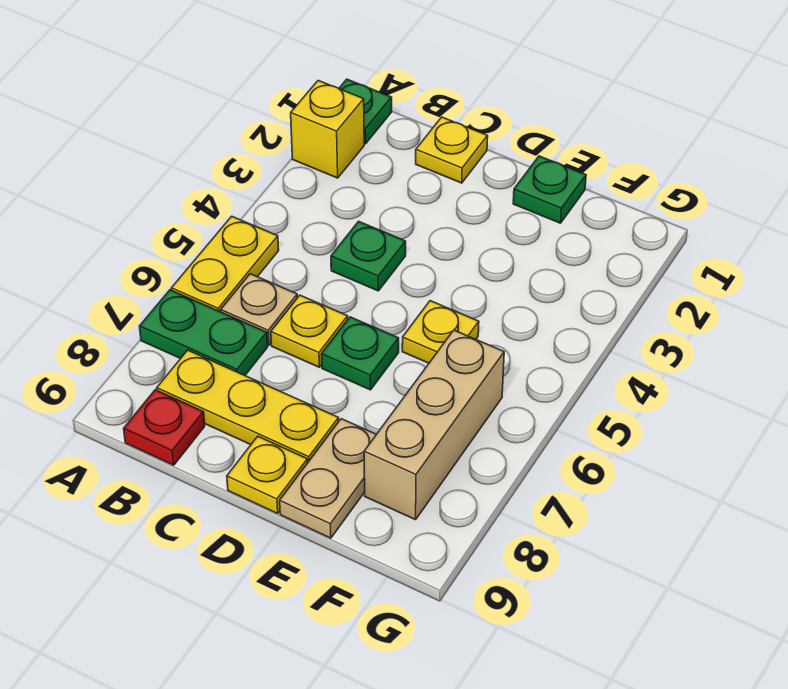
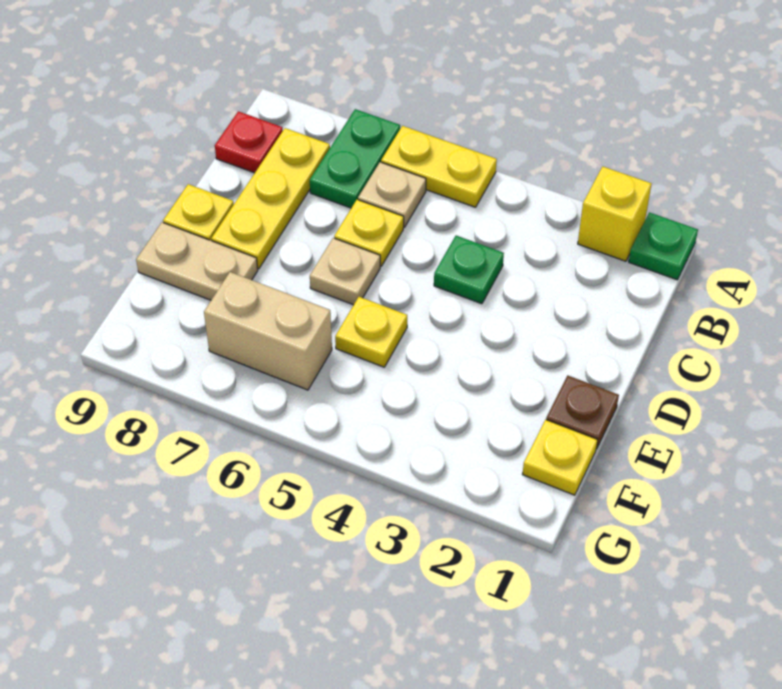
yellow 1x1 plate [416,117,488,183] -> yellow 1x1 plate moved to [522,420,597,495]
green 1x1 plate [322,317,399,390] -> tan 1x1 plate [310,238,380,305]
green 1x1 plate [513,156,586,223] -> brown 1x1 plate [546,376,619,449]
tan 1x3 brick [364,330,504,520] -> tan 1x2 brick [204,272,332,390]

